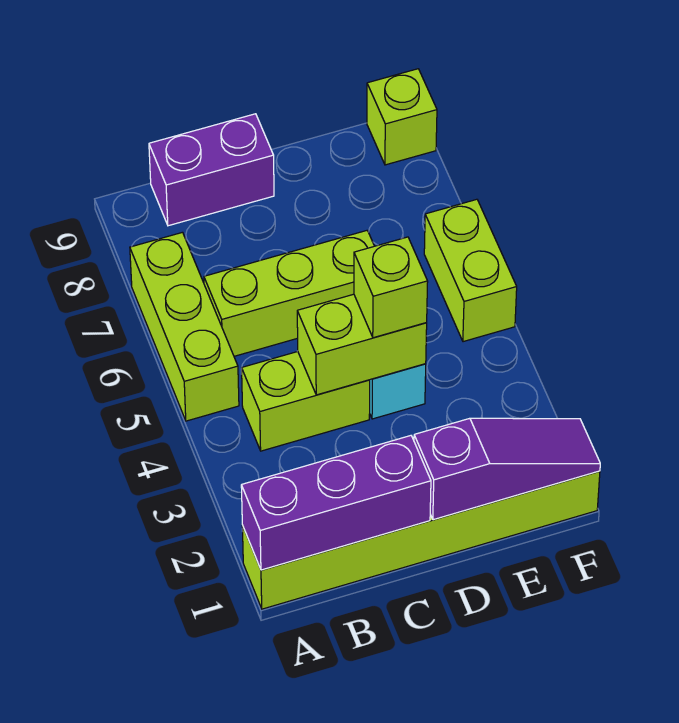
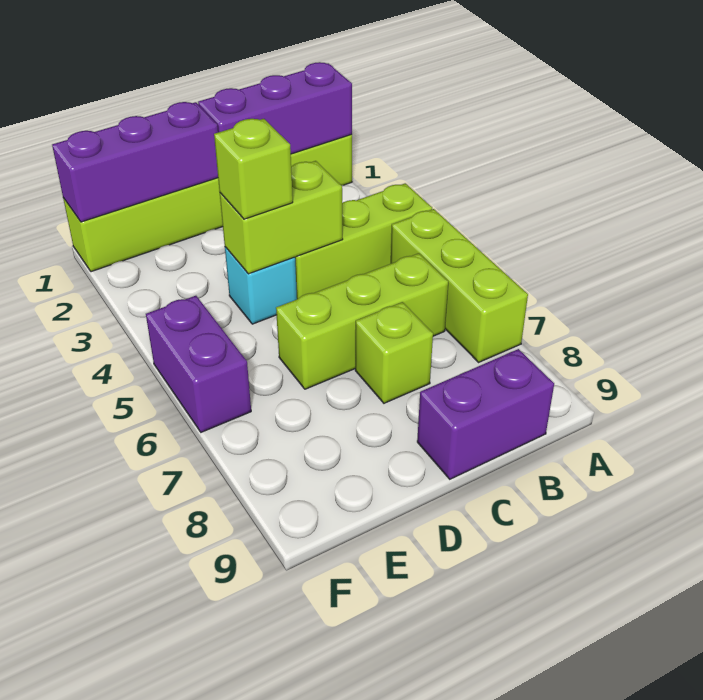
lime 1x2 brick [241,351,370,451] -> lime 1x3 brick [295,183,432,299]
purple 1x3 slope [414,418,600,520] -> purple 1x3 brick [52,102,218,222]
lime 1x2 brick [424,199,517,342] -> purple 1x2 brick [146,296,251,432]
lime 1x1 brick [367,69,437,165] -> lime 1x1 brick moved to [355,302,433,403]

